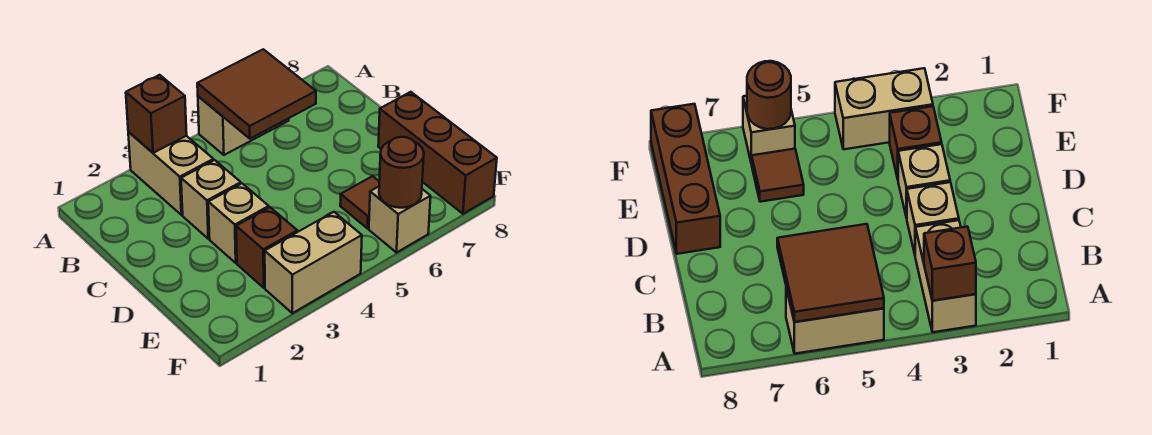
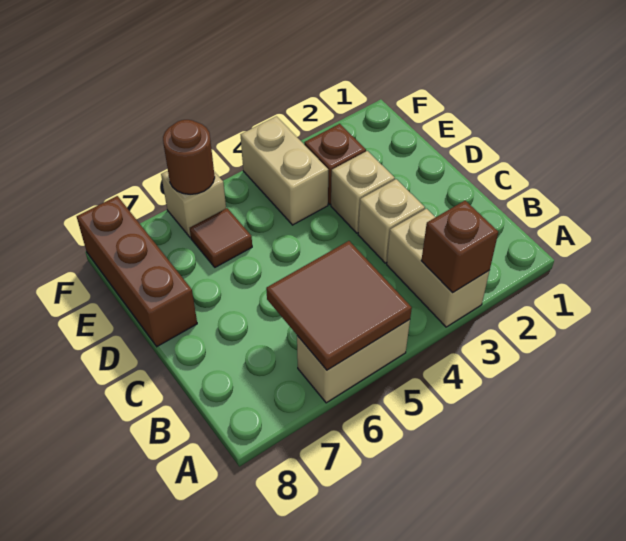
tan 1x2 brick [265,212,362,313] -> tan 1x2 brick turned to [241,116,328,225]

